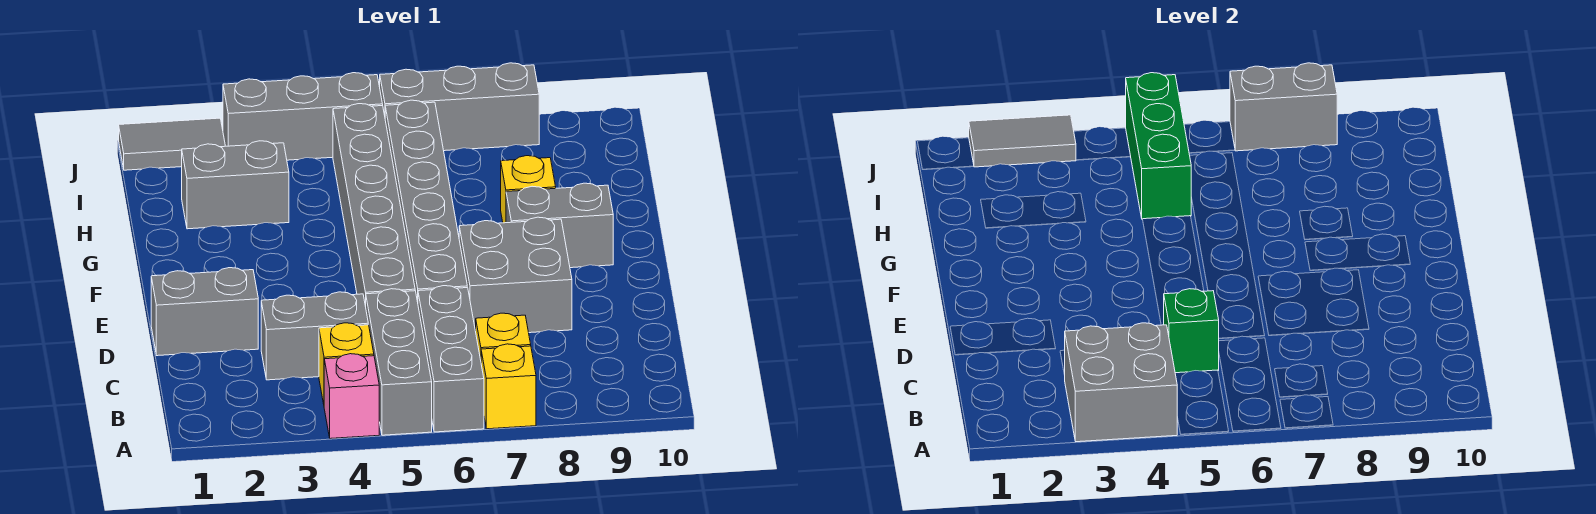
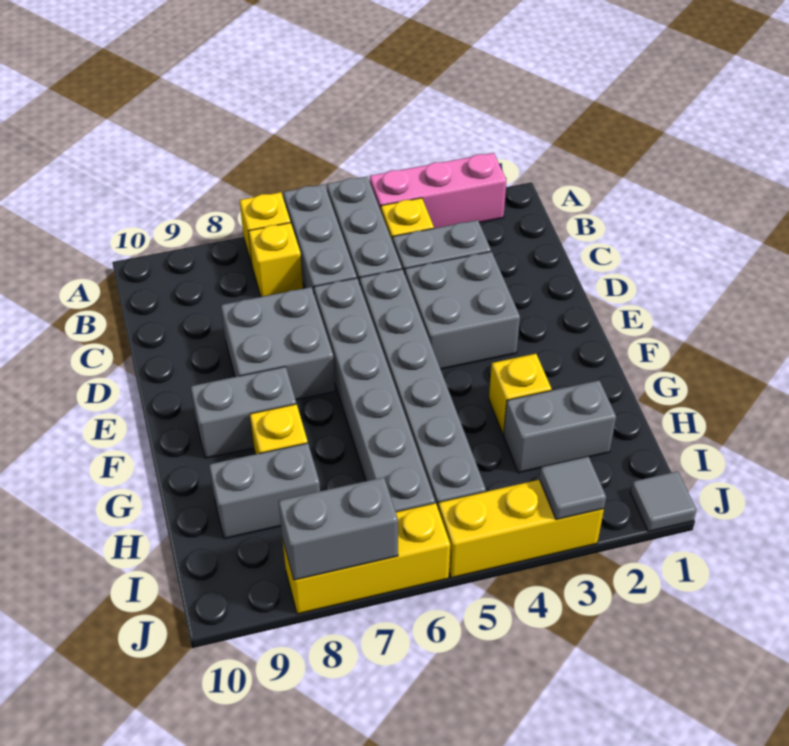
grey 2x2 brick [1065,323,1177,442] -> grey 2x2 brick moved to [405,252,520,369]
pink 1x1 brick [324,354,379,439] -> pink 1x3 brick [370,153,507,228]
green 1x1 brick [1164,289,1219,373] -> none
grey 1x2 brick [151,268,258,356] -> grey 1x2 brick moved to [209,443,320,539]
none -> yellow 1x1 brick [489,354,551,434]
green 1x3 brick [1126,73,1191,219] -> none
grey 1x2 tile [119,118,225,170] -> grey 1x1 tile [630,471,697,532]
grey 1x2 tile [969,115,1076,167] -> grey 1x1 tile [539,457,606,520]
grey 1x3 brick [223,73,383,160] -> yellow 1x3 brick [438,480,604,578]
grey 1x3 brick [380,63,539,151] -> yellow 1x3 brick [283,503,450,614]

